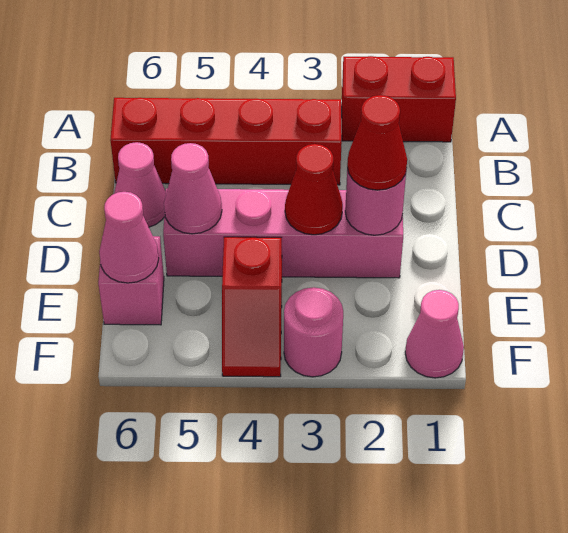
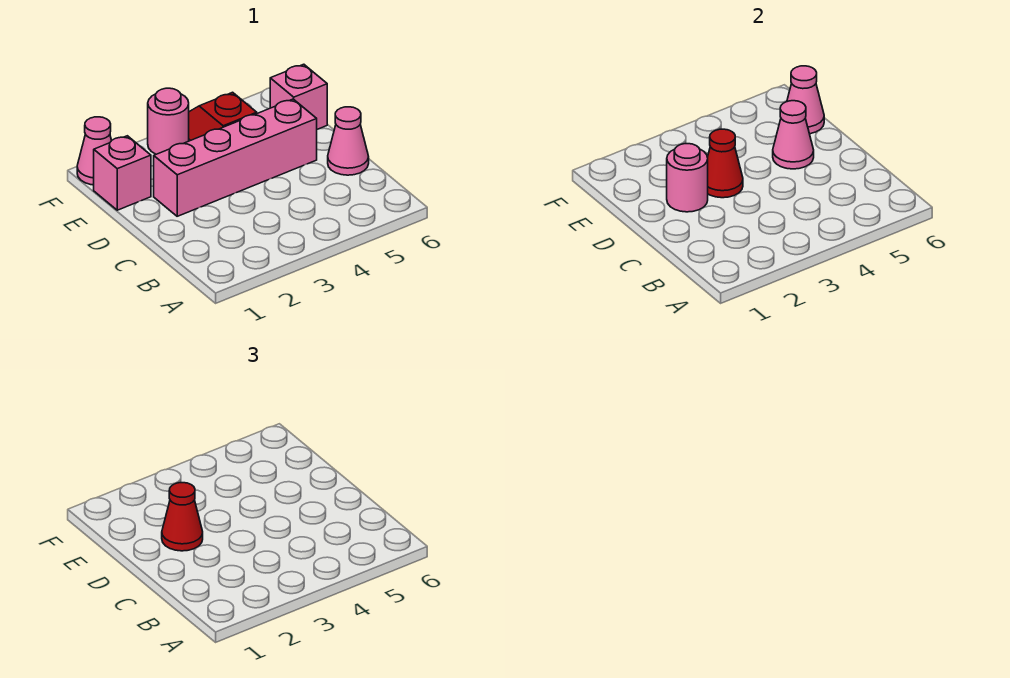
red 1x2 brick [342,56,456,142] -> none
red 1x4 brick [110,98,342,185] -> none
none -> pink 1x1 brick [94,136,151,210]

